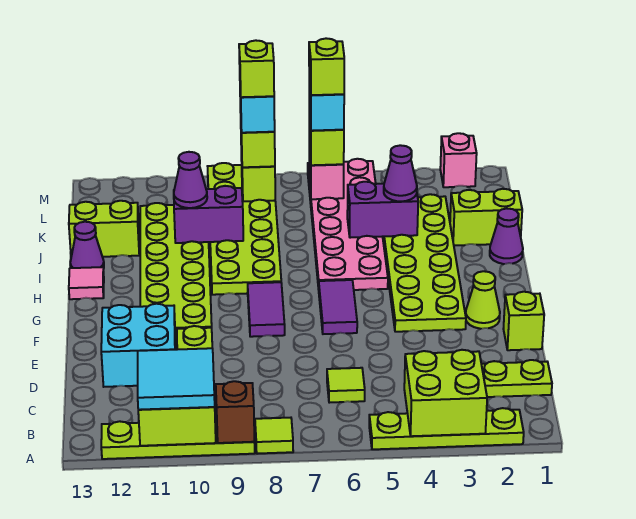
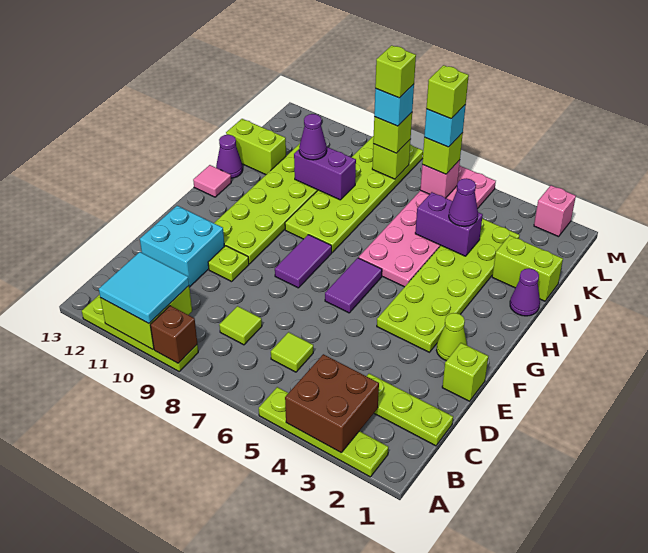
lime 2x2 brick [404,350,487,436] -> brown 2x2 brick [285,354,379,452]
lime 1x1 tile [255,418,293,454] -> lime 1x1 tile moved to [219,306,262,345]

